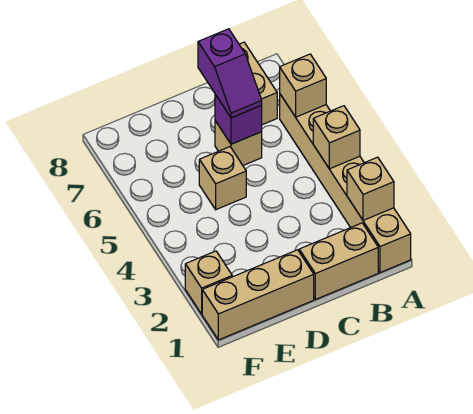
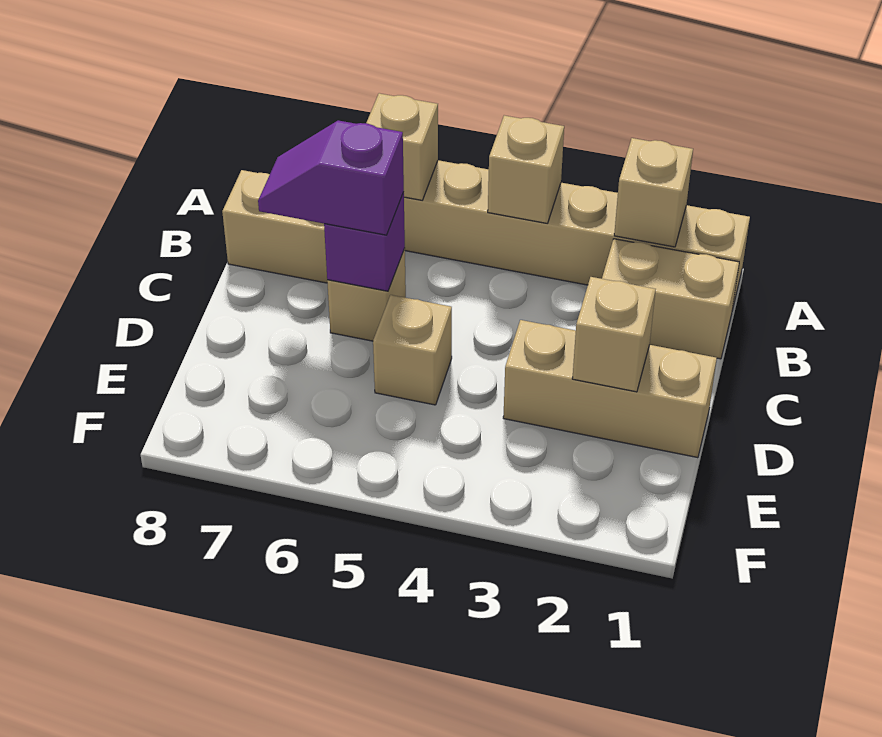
tan 1x2 brick [299,223,378,299] -> tan 1x2 brick turned to [602,239,739,359]
purple 1x2 slope [198,29,262,118] -> purple 1x2 slope turned to [258,120,404,235]
tan 1x3 brick [202,250,314,340] -> tan 1x3 brick turned to [503,320,717,458]
tan 1x1 brick [185,251,232,314] -> tan 1x1 brick moved to [572,277,656,392]

